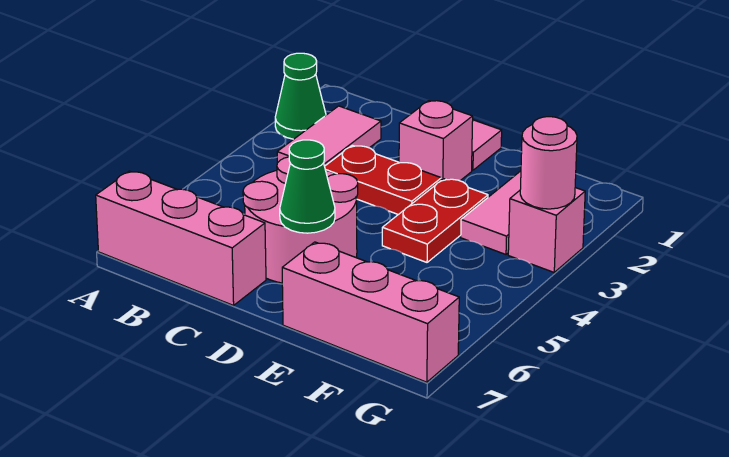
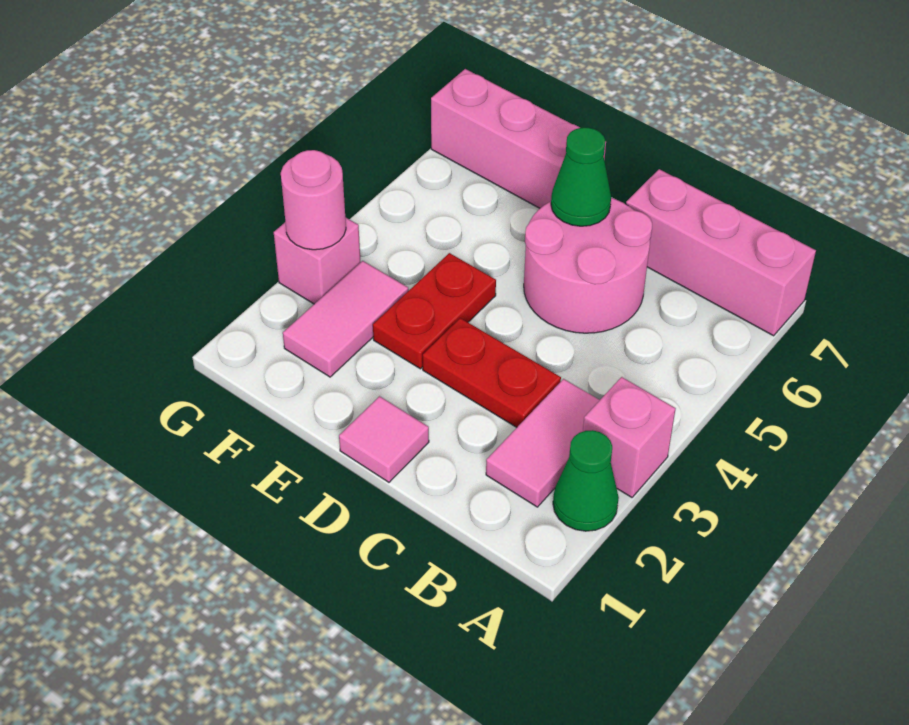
pink 1x1 brick [399,101,473,181] -> pink 1x1 brick moved to [583,377,676,497]

